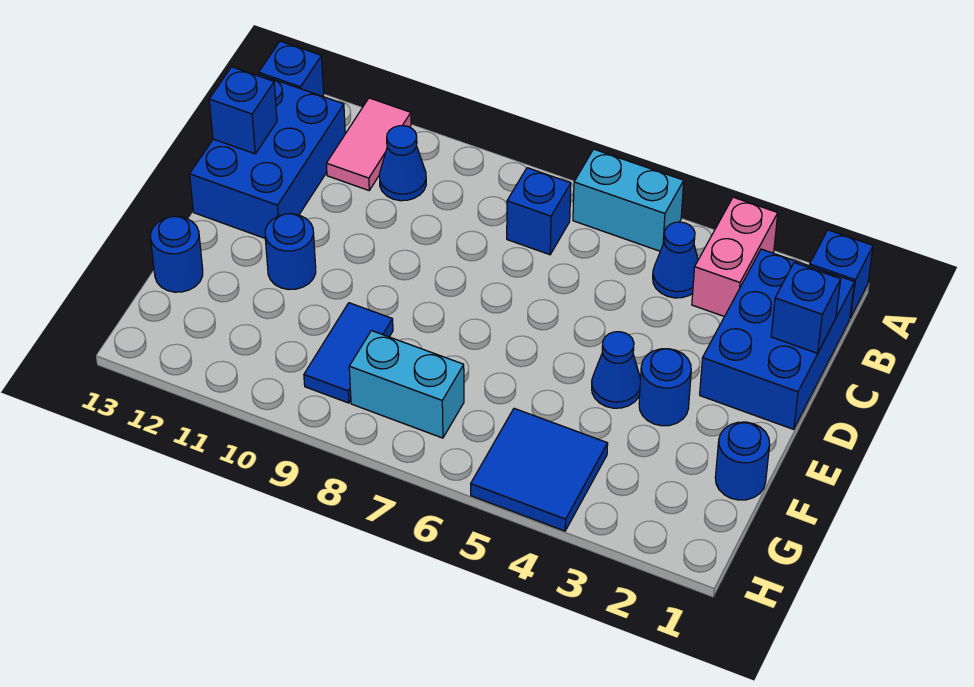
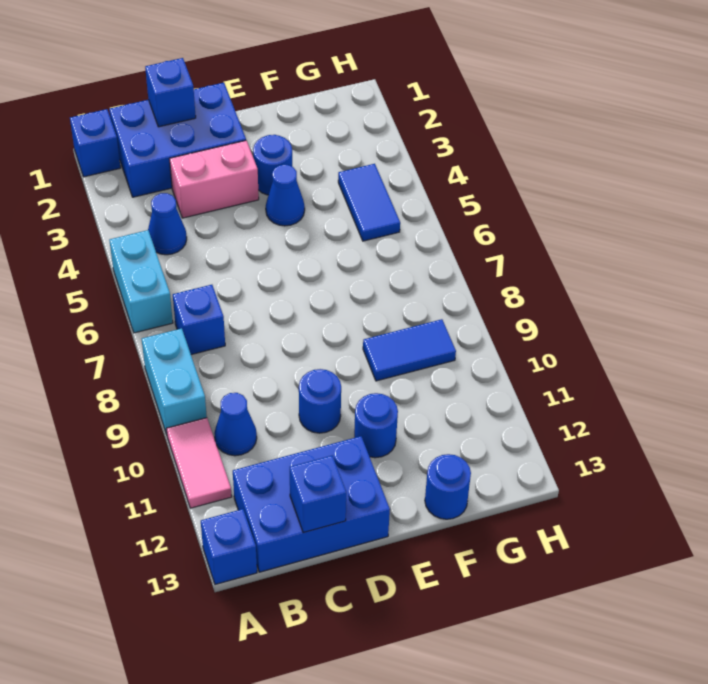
pink 1x2 brick [692,197,778,317] -> pink 1x2 brick moved to [170,141,259,218]
pink 1x2 tile [326,98,411,190] -> pink 1x2 tile turned to [166,418,232,508]
blue 1x1 round brick [715,422,770,500] -> blue 1x1 round brick moved to [299,369,341,433]
blue 2x2 tile [471,408,608,531] -> blue 1x2 tile [338,164,400,241]
cyan 1x2 brick [349,331,464,438] -> cyan 1x2 brick moved to [142,328,207,434]

